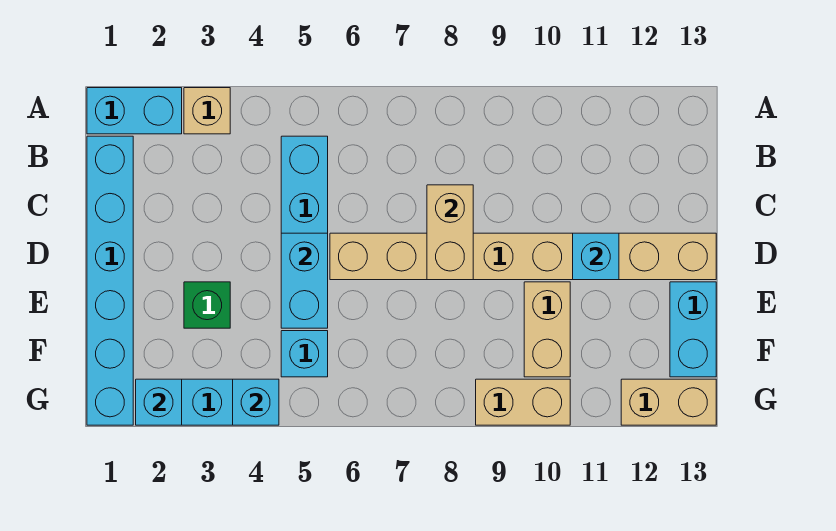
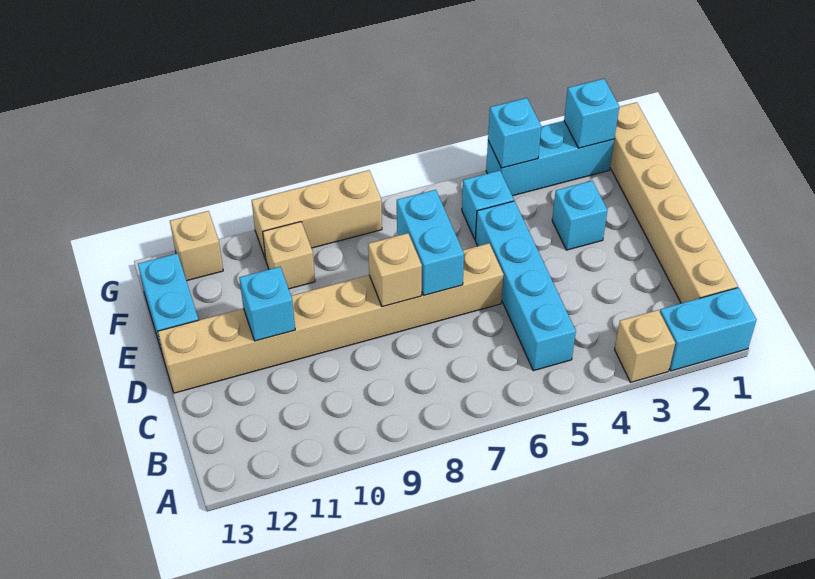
cyan 1x6 brick [87,136,133,425] -> tan 1x6 brick [610,102,738,303]
tan 1x2 brick [427,185,473,280] -> tan 1x1 brick [368,233,422,307]
cyan 1x2 brick [281,233,328,328] -> cyan 1x2 brick moved to [397,190,464,295]
green 1x1 brick [184,282,230,328] -> cyan 1x1 brick [552,181,608,250]
tan 1x2 brick [524,282,570,377] -> tan 1x1 brick [263,222,315,289]
tan 1x2 brick [476,379,570,425] -> tan 1x3 brick [252,170,382,260]
tan 1x2 brick [621,379,716,425] -> tan 1x1 brick [170,211,223,281]

